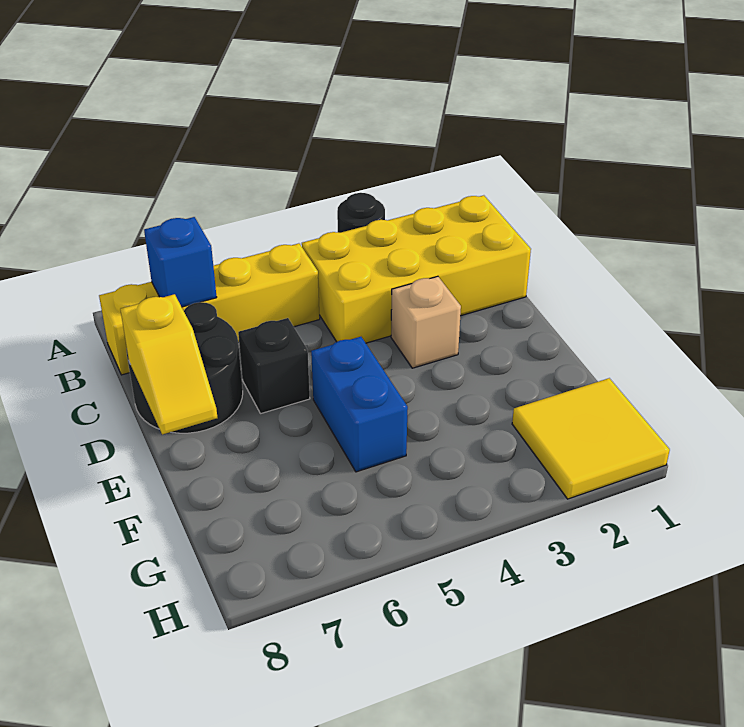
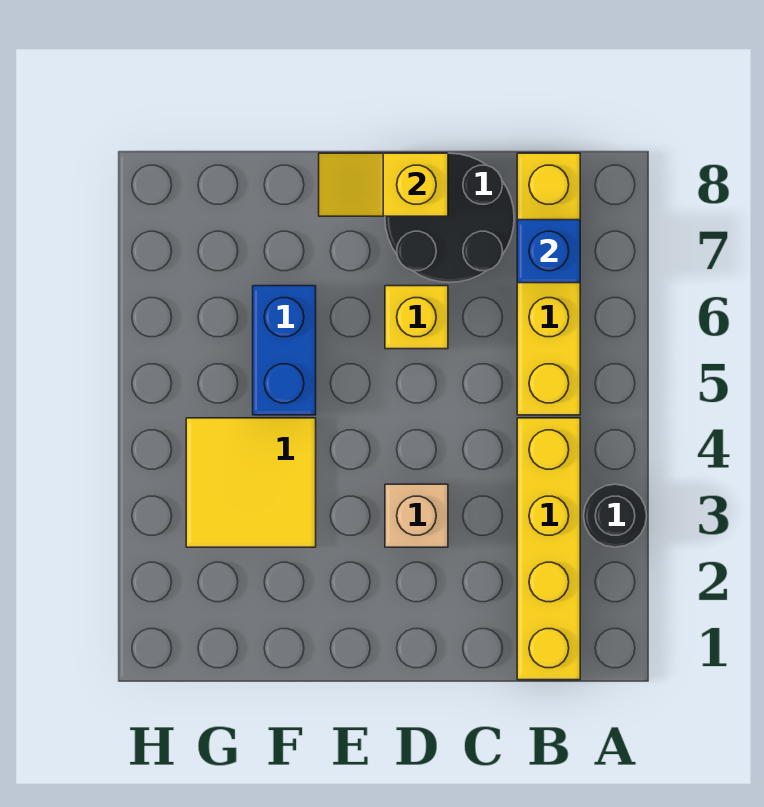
yellow 2x4 brick [302,195,531,343] -> yellow 1x4 brick [517,418,580,680]
black 1x1 brick [238,318,310,414] -> yellow 1x1 brick [385,286,448,349]
blue 1x2 brick [311,337,408,472] -> blue 1x2 brick turned to [253,286,316,415]
yellow 2x2 tile [512,378,670,499] -> yellow 2x2 tile moved to [186,418,316,547]

